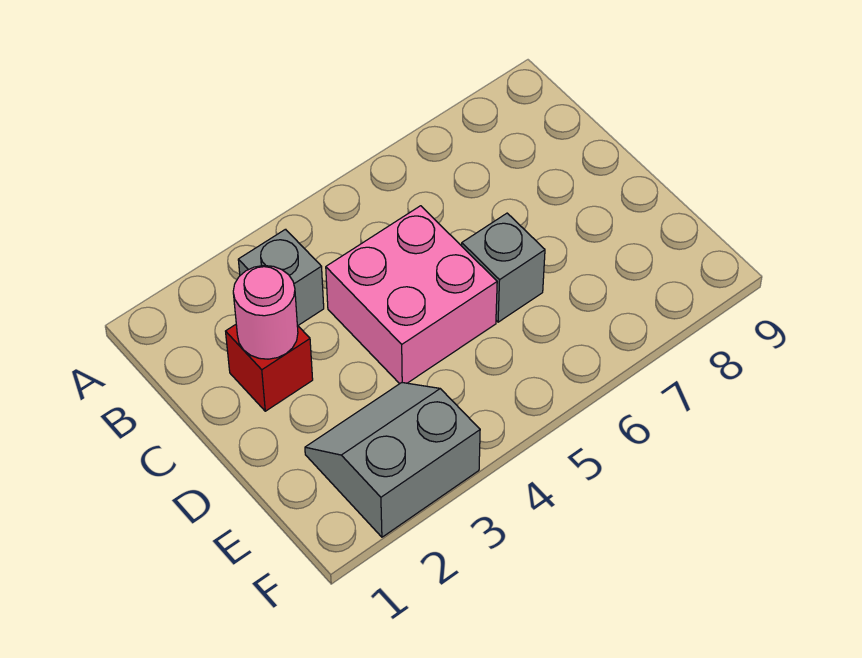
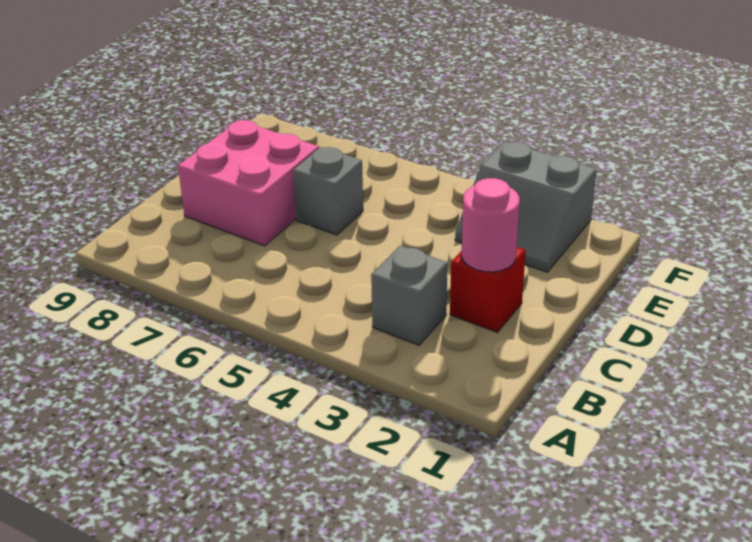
pink 2x2 brick [326,206,497,384] -> pink 2x2 brick moved to [178,120,319,246]

